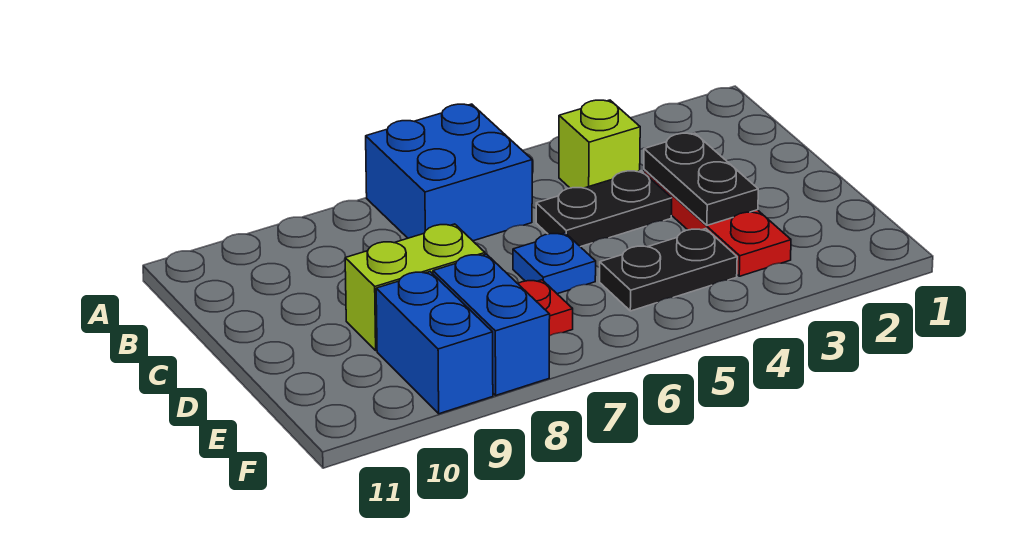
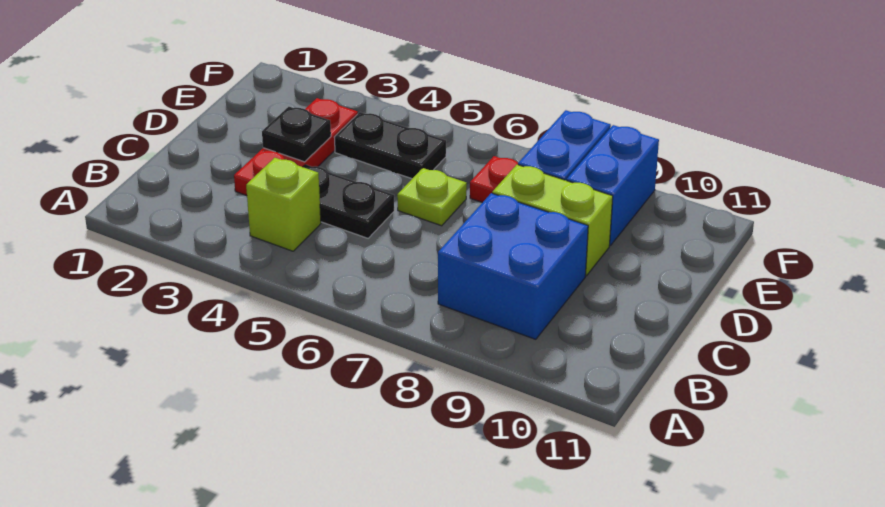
blue 2x2 brick [366,104,532,241] -> blue 2x2 brick moved to [438,193,588,339]
black 1x2 plate [644,133,758,225] -> black 1x1 plate [262,107,331,162]
blue 1x1 plate [513,233,596,294] -> lime 1x1 plate [397,168,467,226]

